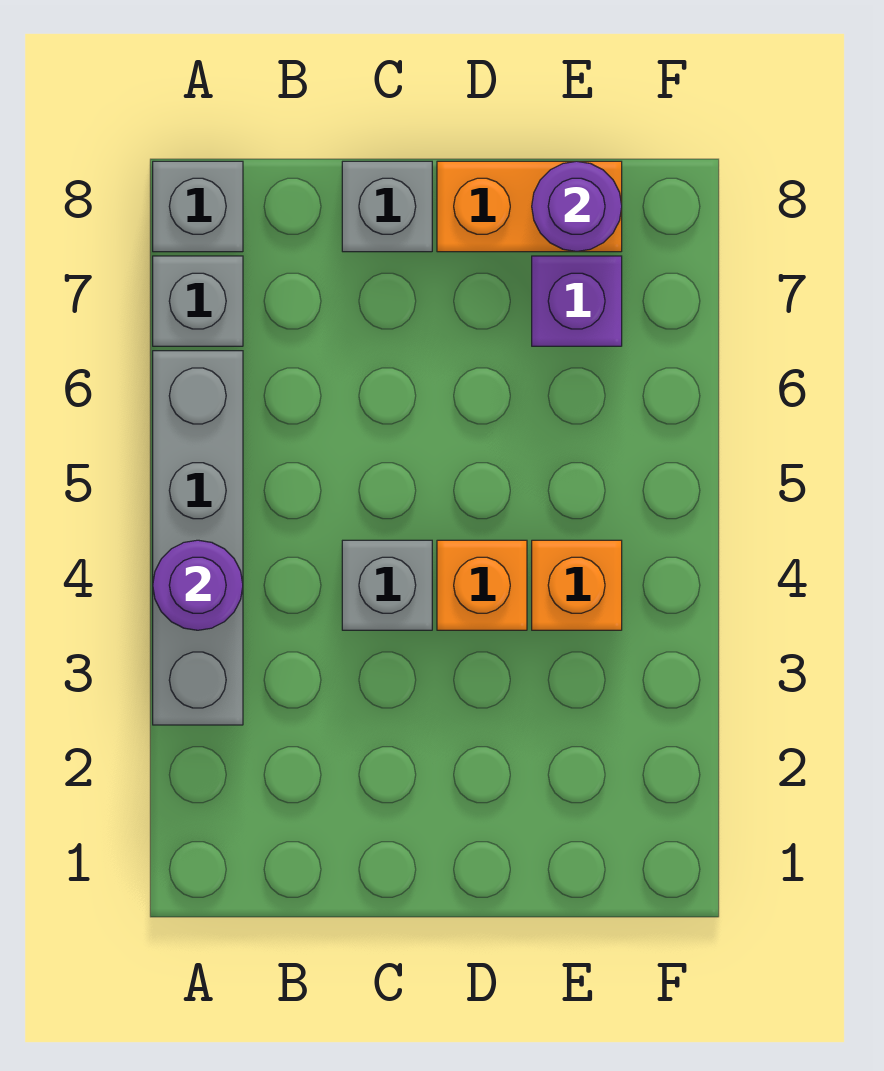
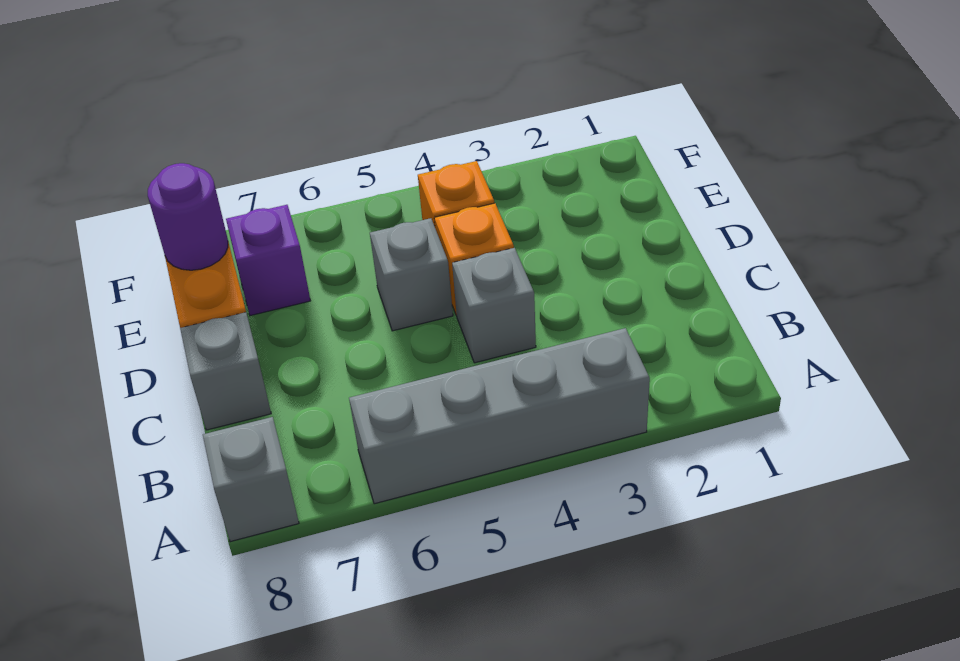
purple 1x1 round brick [153,540,243,630] -> none
grey 1x1 brick [153,256,243,346] -> grey 1x1 brick moved to [370,218,453,331]

